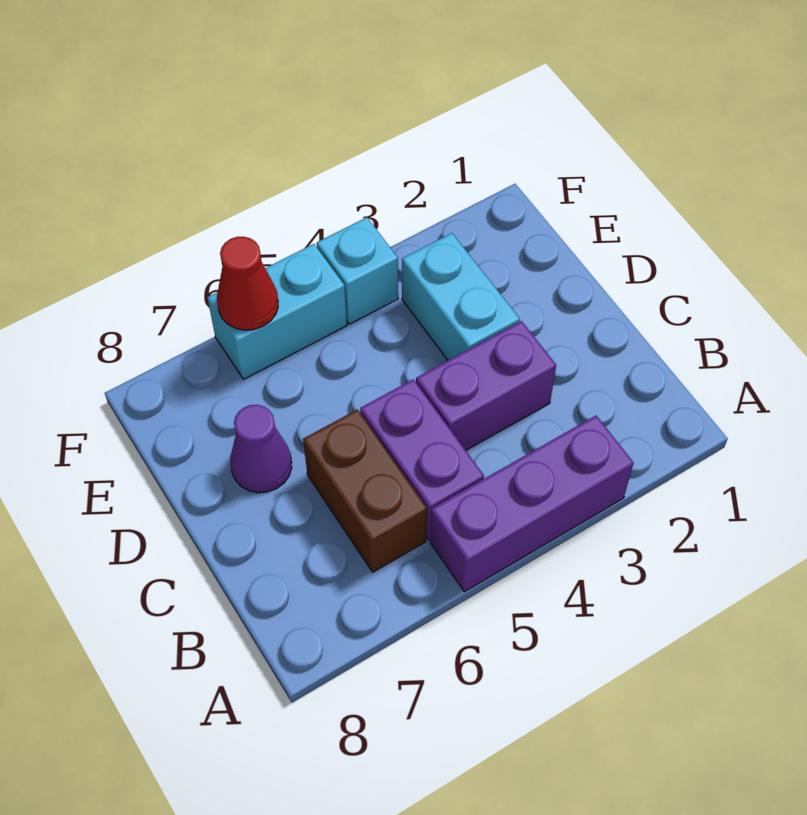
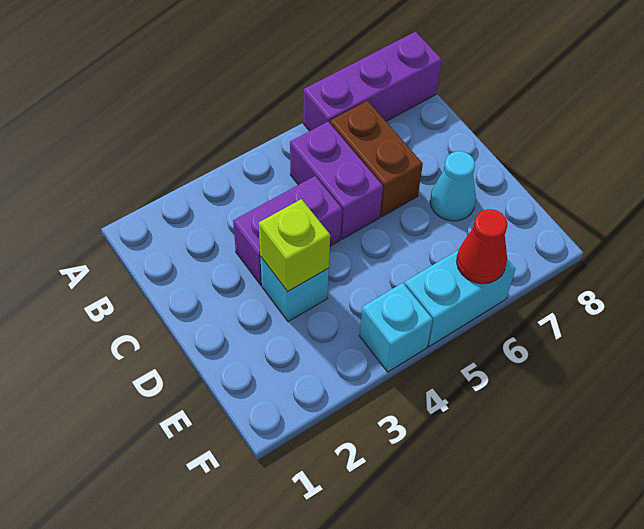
purple 1x3 brick [430,416,634,592] -> purple 1x3 brick moved to [303,32,442,131]
cyan 1x2 brick [402,233,520,360] -> cyan 1x1 brick [260,257,329,322]
none -> lime 1x1 brick [259,199,330,292]
purple 1x1 cone [230,405,292,493] -> cyan 1x1 cone [430,151,476,221]

